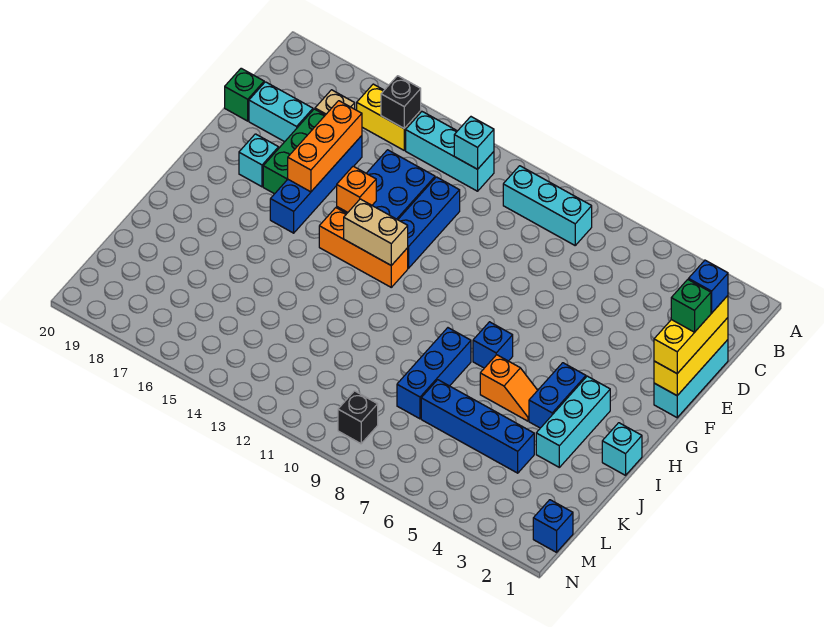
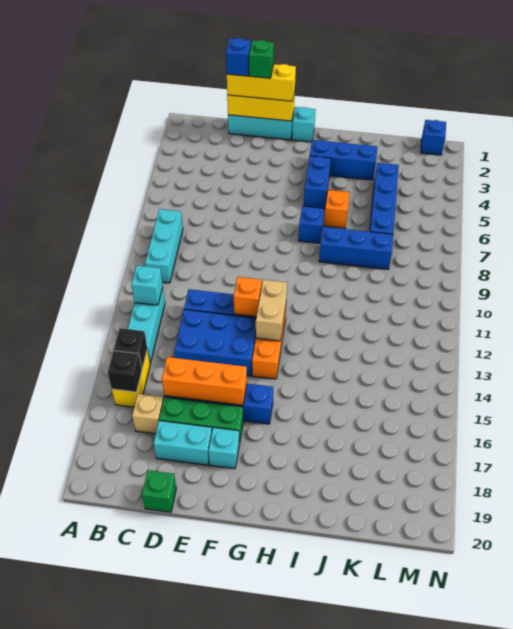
cyan 1x2 brick [249,82,313,142] -> cyan 1x2 brick turned to [154,421,212,465]
orange 1x1 brick [337,166,376,213] -> orange 1x1 brick moved to [234,277,262,317]
cyan 1x3 brick [536,376,610,467] -> blue 1x3 brick [310,140,377,180]
blue 1x2 brick [529,363,586,428] -> blue 1x2 brick turned to [304,156,331,209]
cyan 1x1 brick [602,423,642,475] -> cyan 1x1 brick moved to [292,107,316,142]
black 1x1 brick [338,391,378,444] -> black 1x1 brick moved to [108,351,142,392]

